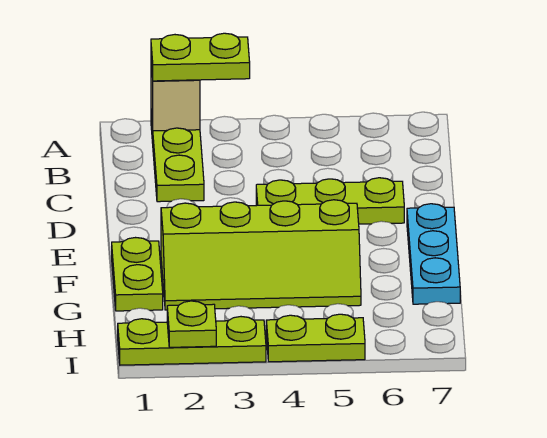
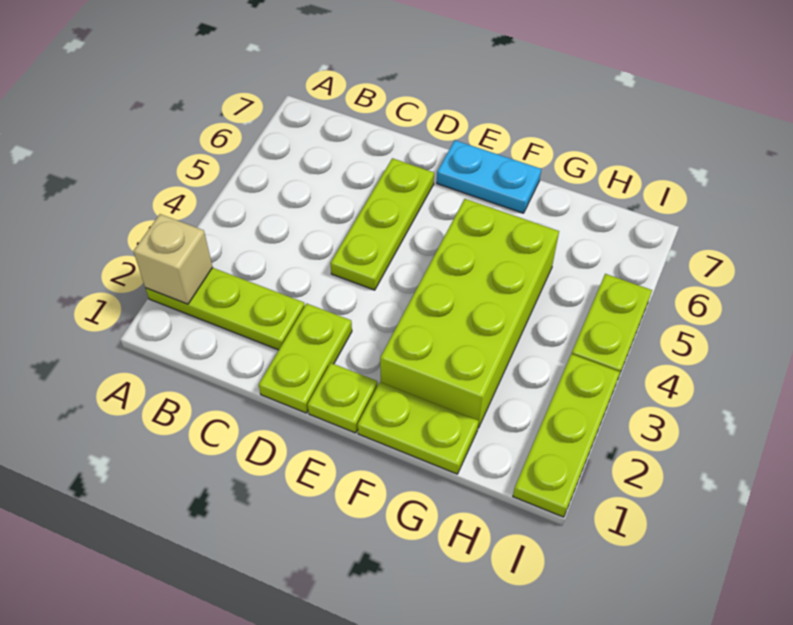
lime 1x2 plate [151,33,250,81] -> lime 1x2 plate moved to [259,303,352,413]
cyan 1x3 plate [407,204,460,304] -> cyan 1x2 plate [437,140,541,213]
lime 2x4 slope [161,200,361,310] -> lime 2x4 brick [380,199,559,428]
lime 1x1 plate [167,301,216,347] -> lime 1x1 plate moved to [308,363,377,433]

